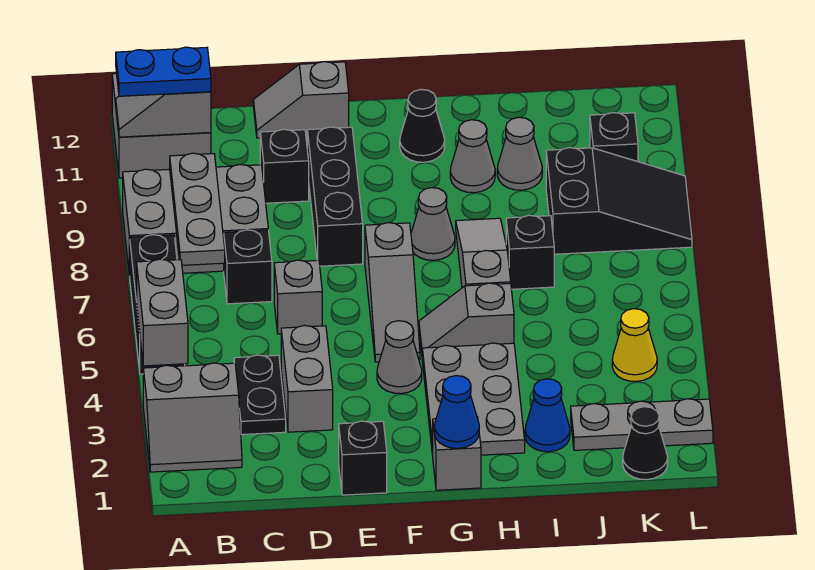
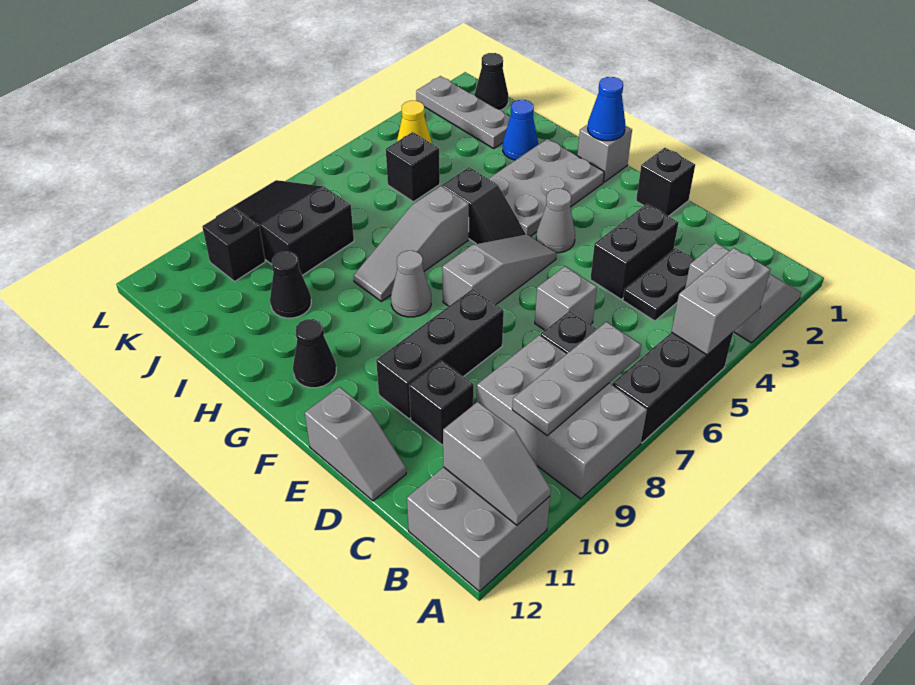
blue 1x2 plate [116,47,211,96] -> none
grey 1x2 brick [281,325,333,432] -> black 1x2 brick [590,204,679,299]
grey 1x2 slope [419,283,514,353] -> black 1x2 slope [442,167,526,244]
grey 1x1 cone [450,120,495,193] -> none
black 1x1 brick [506,215,554,289] -> black 1x1 brick moved to [386,132,440,202]
grey 1x1 cone [497,117,542,190] -> black 1x1 cone [270,252,311,318]

